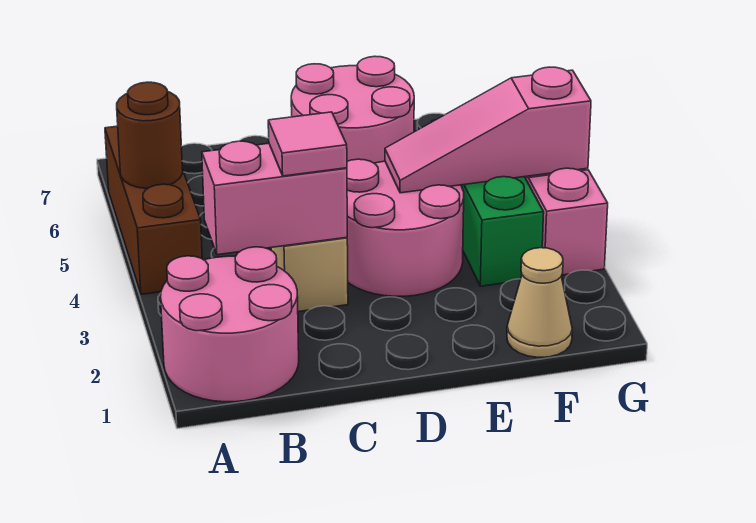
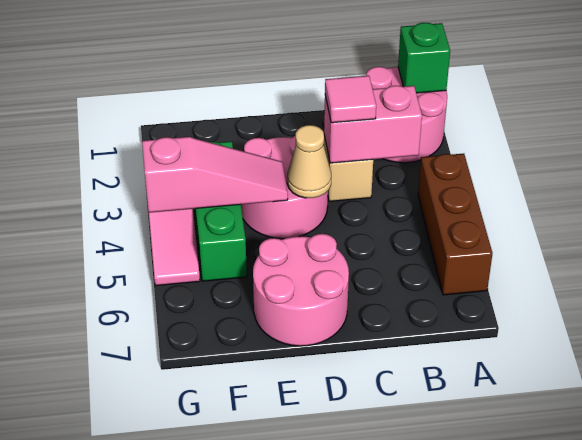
none -> green 1x1 brick [398,23,450,93]
brown 1x1 round brick [117,82,183,189] -> none
tan 1x1 cone [507,248,572,357] -> tan 1x1 cone moved to [287,125,331,198]

